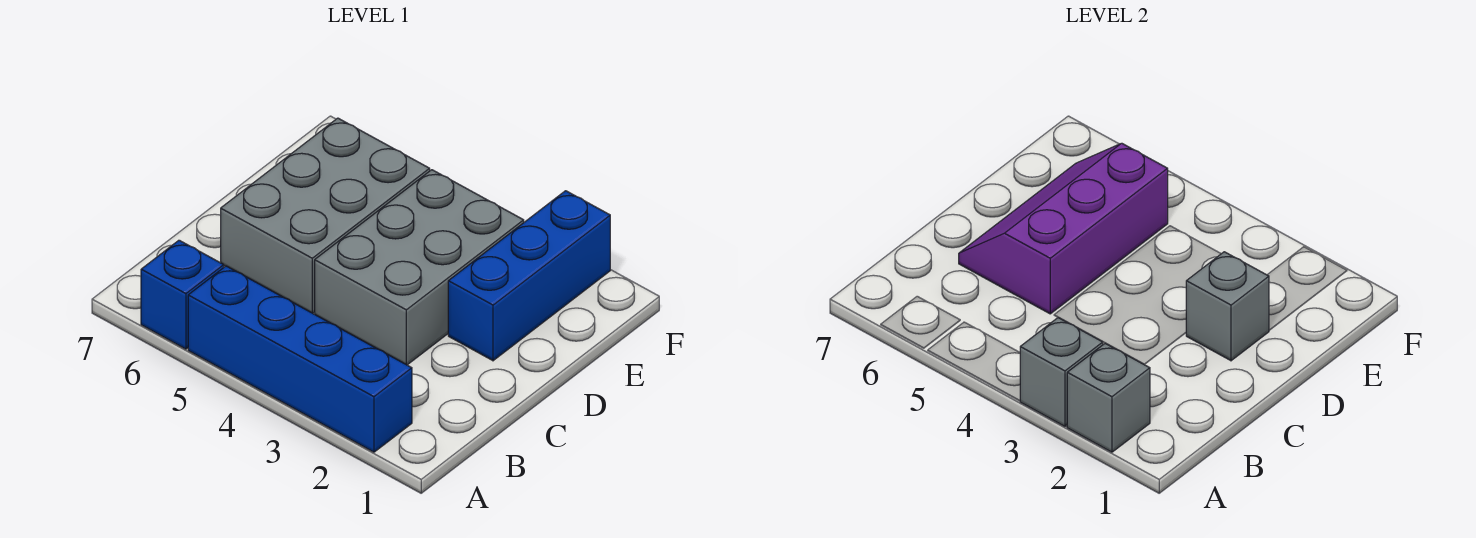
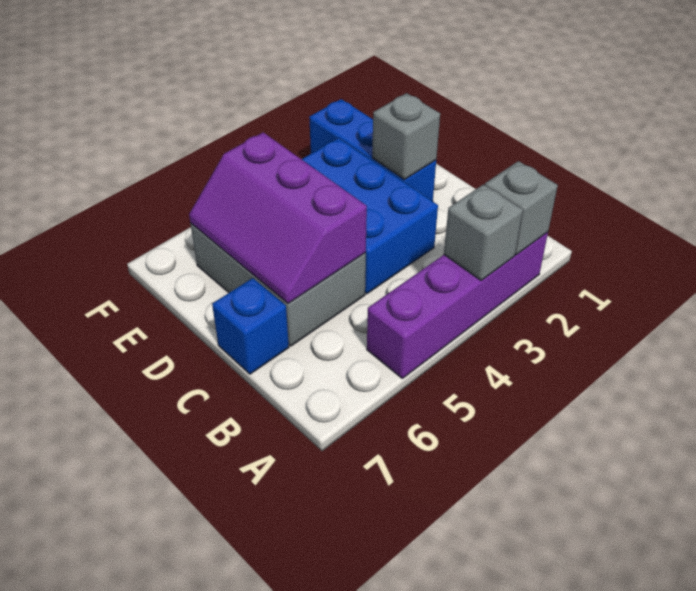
blue 1x4 brick [188,266,412,452] -> purple 1x4 brick [367,232,548,378]
blue 1x1 brick [141,240,224,349] -> blue 1x1 brick moved to [212,278,289,374]
grey 2x3 brick [315,170,524,365] -> blue 2x3 brick [302,138,438,294]

